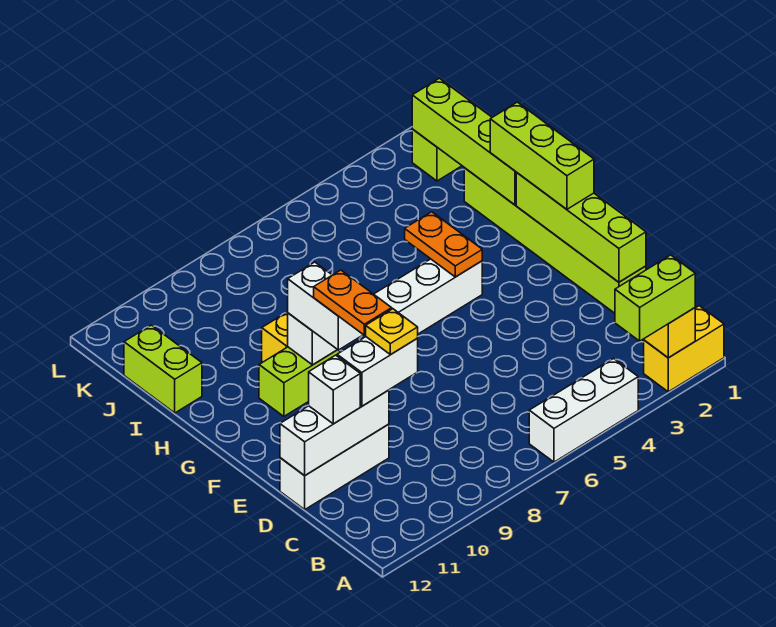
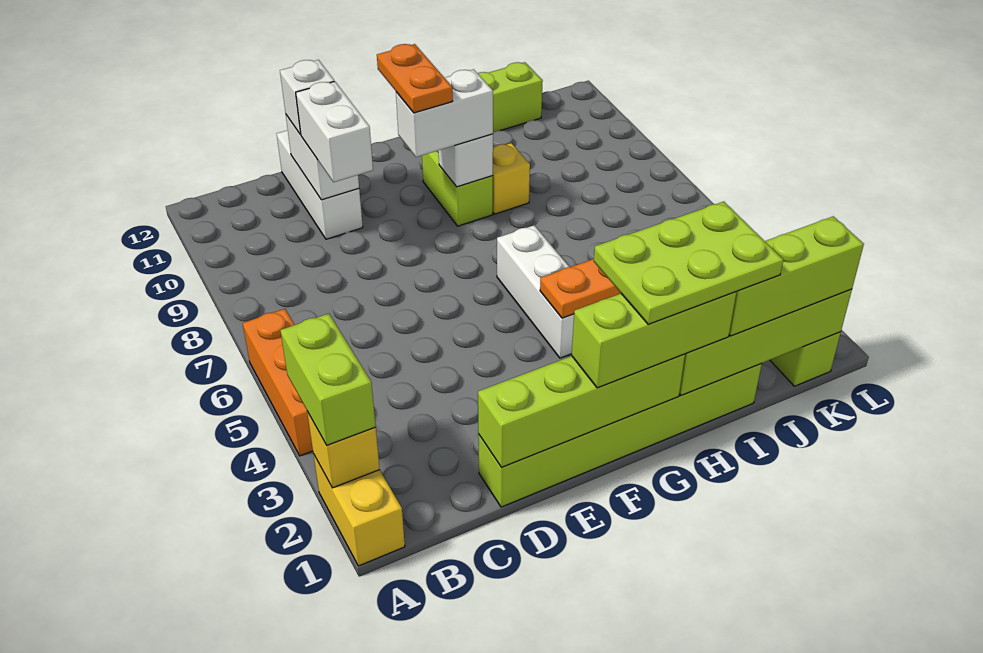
white 1x3 brick [529,358,638,462] -> orange 1x3 brick [243,309,313,456]
yellow 1x1 plate [366,309,418,355] -> none
white 1x3 brick [280,390,389,476] -> white 1x2 brick [286,115,359,200]
orange 1x2 plate [314,270,392,335] -> orange 1x2 plate turned to [377,44,453,113]
none -> lime 2x3 plate [594,202,783,324]
none -> lime 1x3 brick [729,216,864,336]

